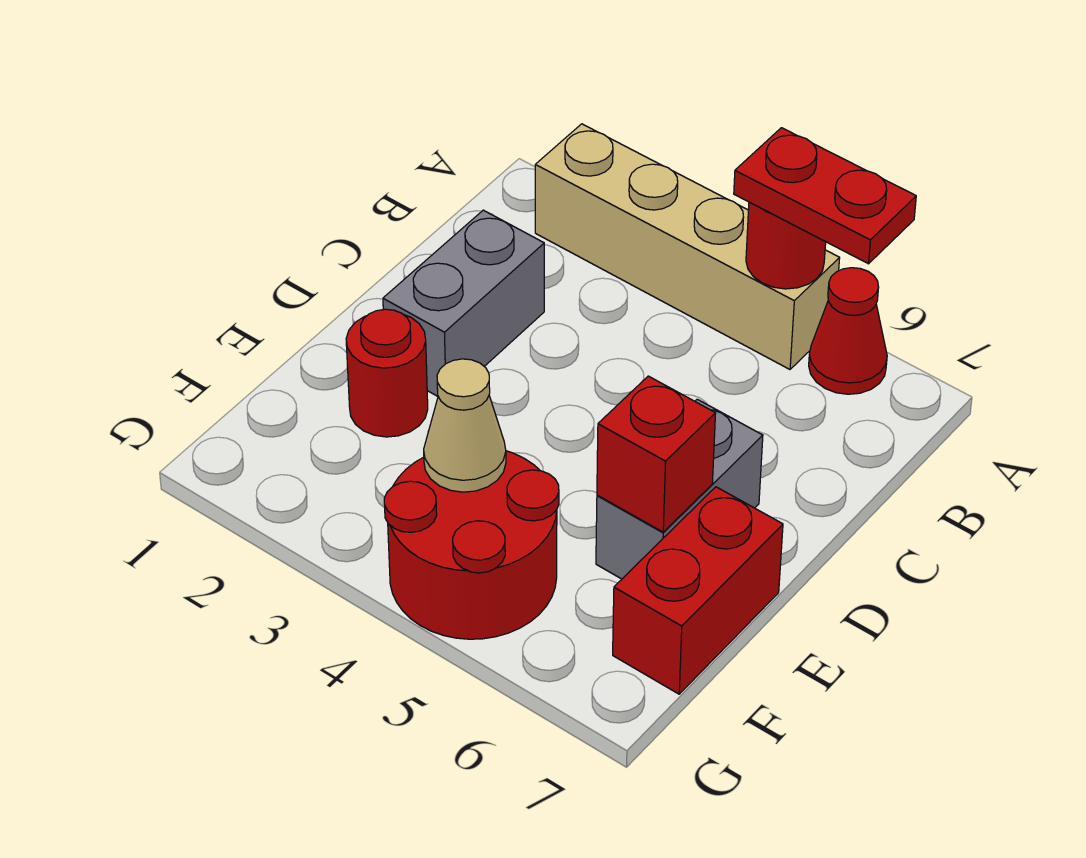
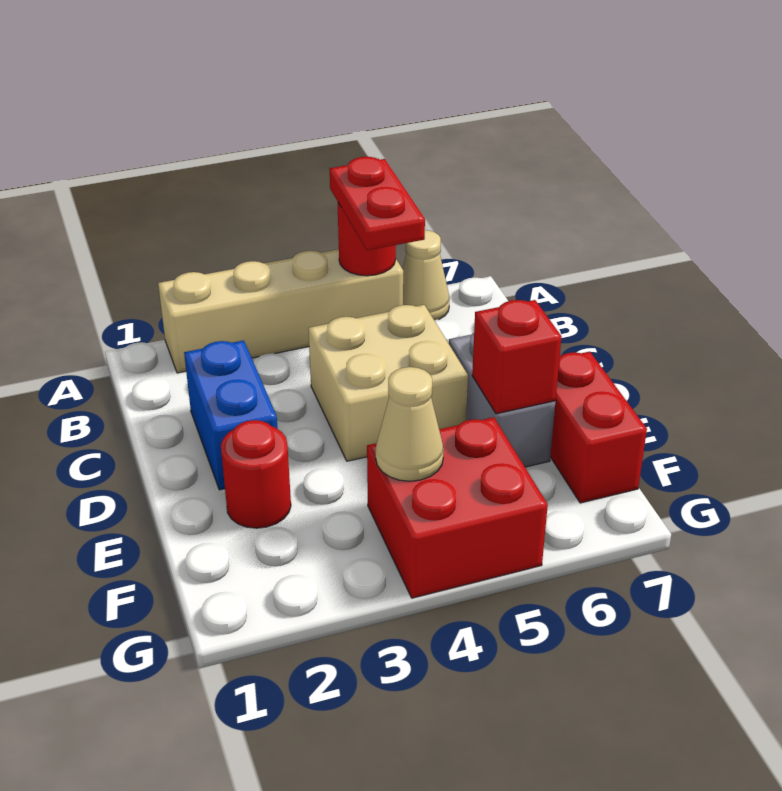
red 1x2 plate [734,128,916,264] -> red 1x2 plate turned to [330,157,425,250]
red 1x1 cone [809,268,887,394] -> tan 1x1 cone [403,230,450,320]
grey 1x2 brick [383,210,544,396] -> blue 1x2 brick [184,340,278,490]
none -> tan 2x2 brick [308,305,468,461]
red 2x2 round brick [384,451,559,639] -> red 2x2 brick [367,417,548,598]

